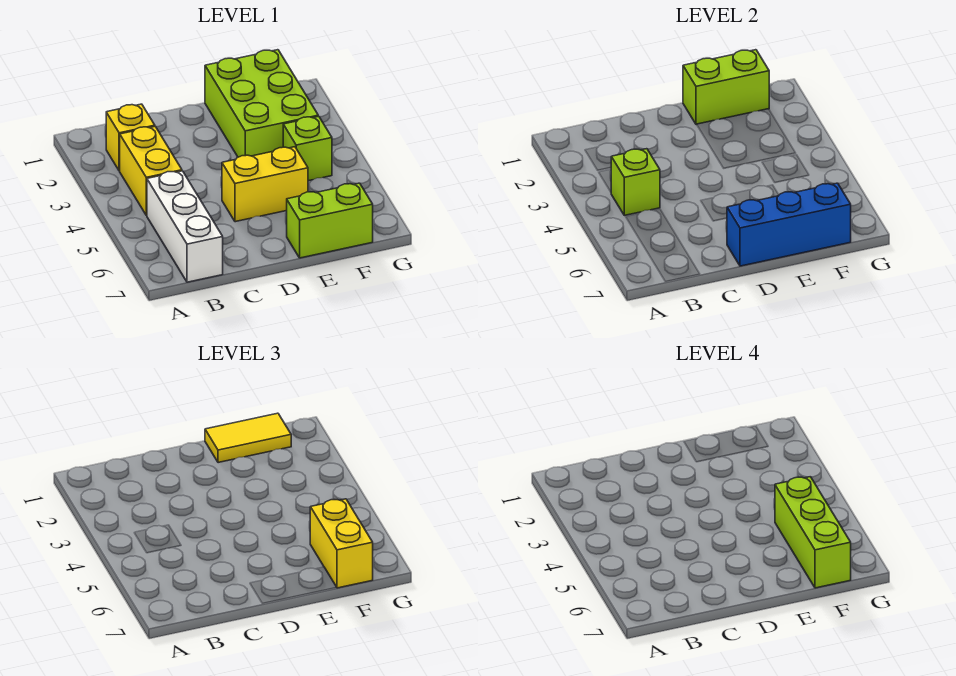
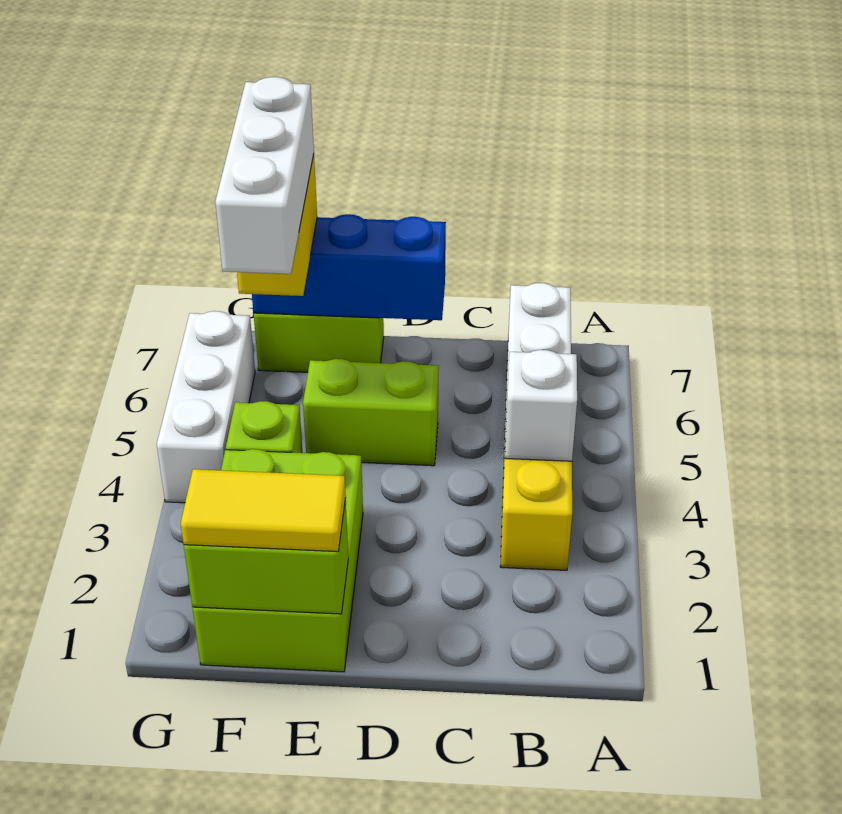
yellow 1x1 brick [106,104,155,171] -> none
lime 1x1 brick [611,149,660,215] -> white 1x1 brick [505,350,577,461]
yellow 1x2 brick [222,147,308,222] -> lime 1x2 brick [303,359,439,466]
lime 1x3 brick [775,477,851,588] -> white 1x3 brick [215,77,314,274]
none -> white 1x3 brick [157,311,255,503]

